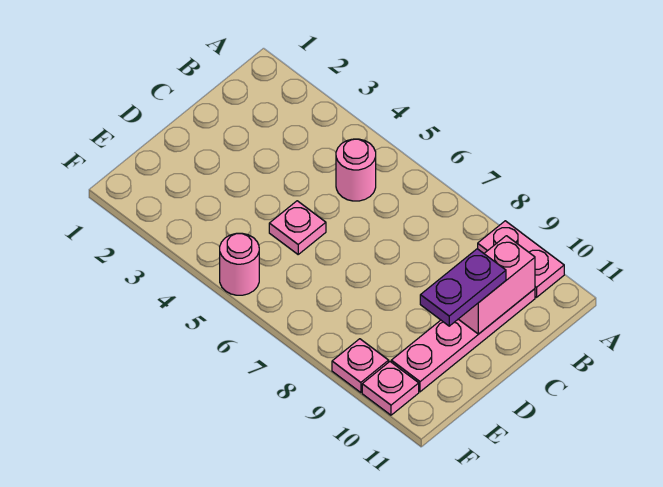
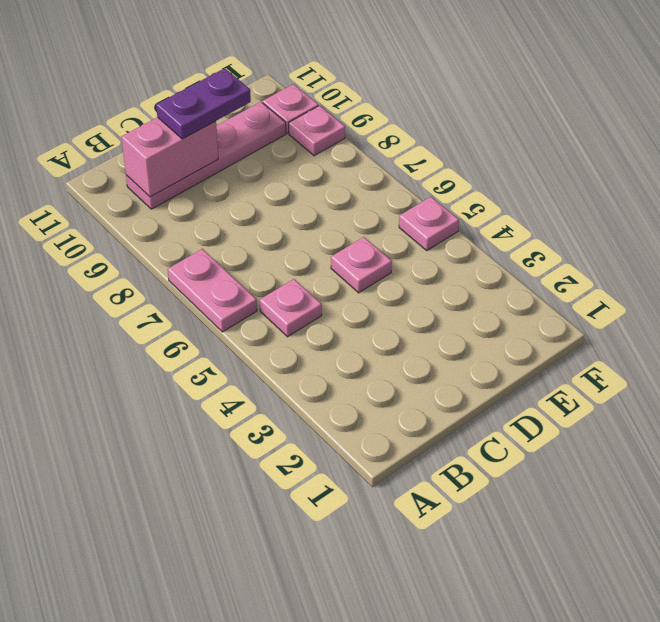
pink 1x2 plate [478,221,564,297] -> pink 1x2 plate moved to [168,249,257,332]
pink 1x1 round brick [336,139,376,201] -> pink 1x1 plate [260,279,322,337]
pink 1x1 round brick [220,233,259,295] -> pink 1x1 plate [399,197,459,250]

